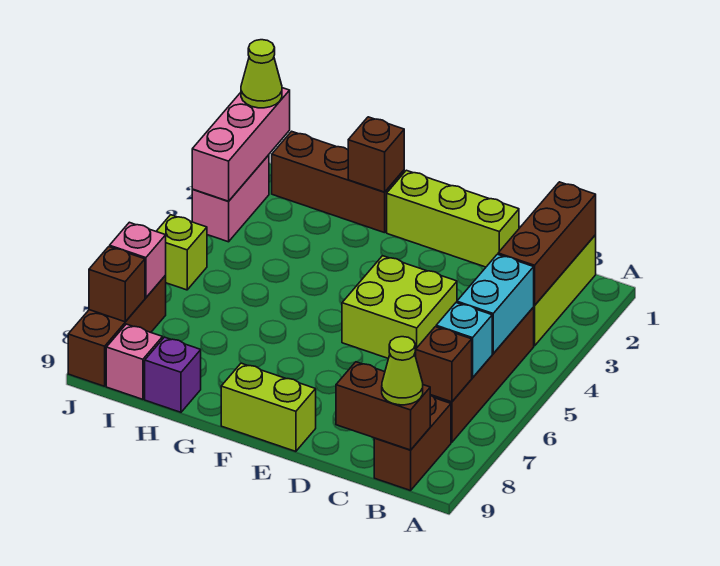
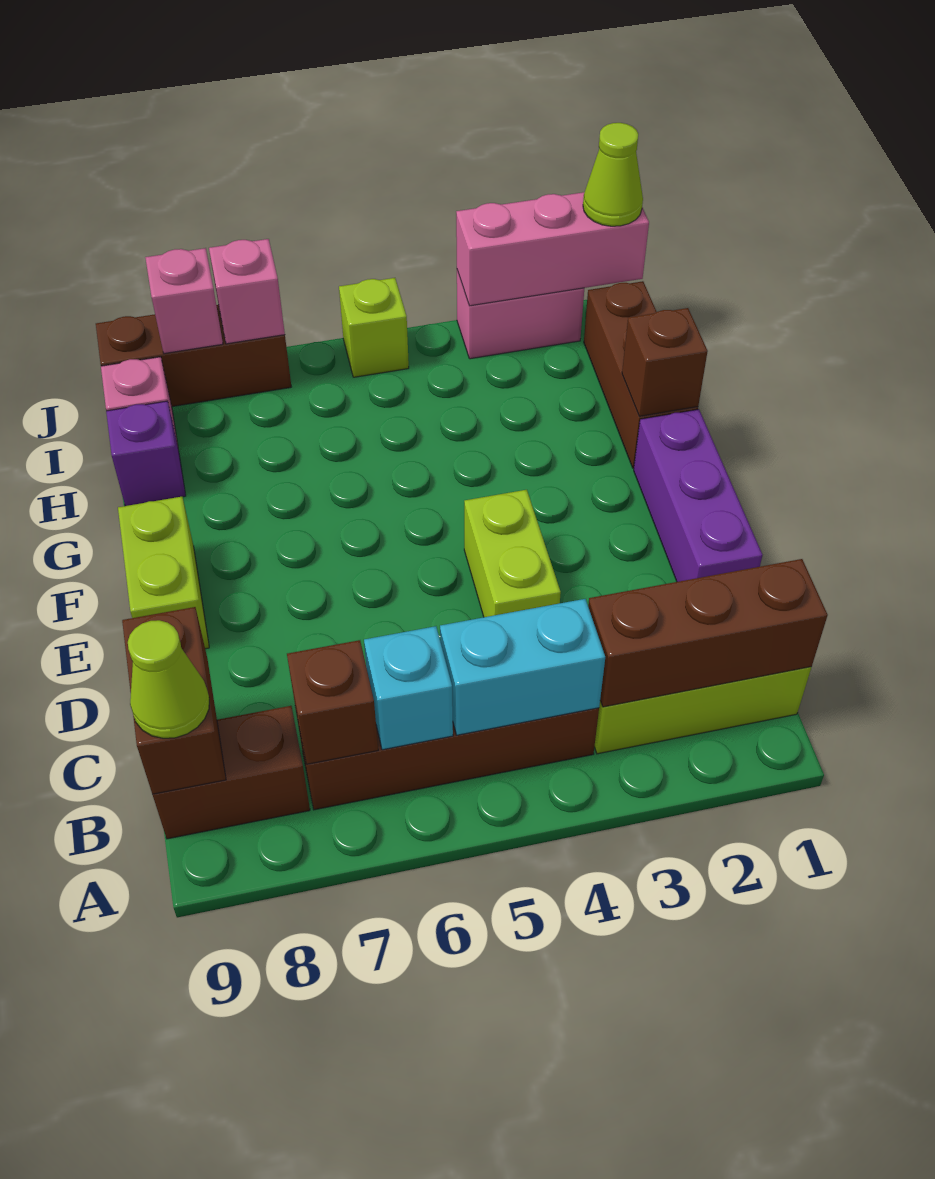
lime 1x3 brick [387,170,519,267] -> purple 1x3 brick [634,409,763,582]
lime 2x2 brick [342,256,457,358] -> lime 1x2 brick [464,490,561,617]
brown 1x1 brick [89,247,145,322] -> pink 1x1 brick [145,248,223,353]

